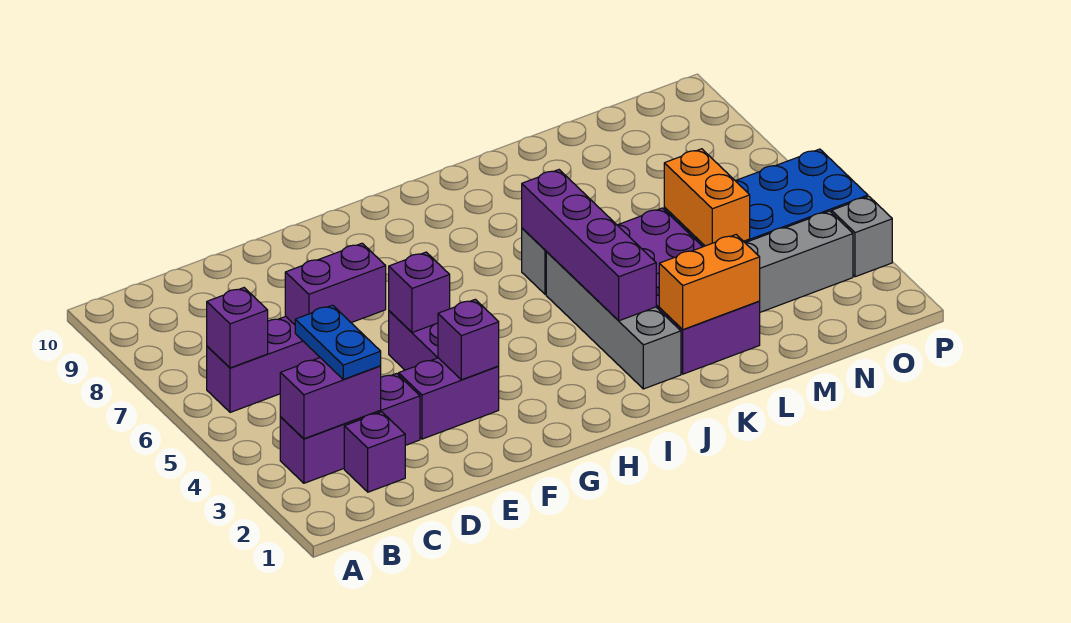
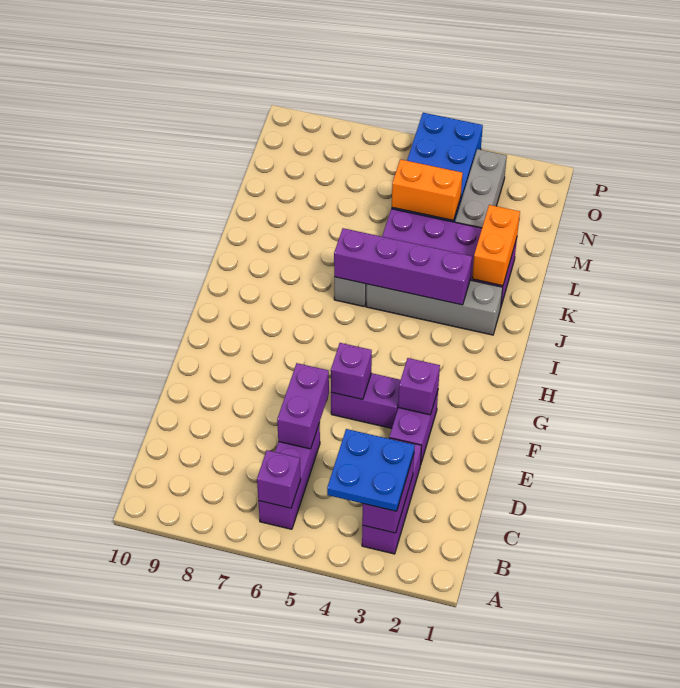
purple 1x1 brick [344,412,405,492] -> none
blue 1x2 plate [295,305,381,379] -> blue 2x2 plate [327,429,415,511]
grey 1x1 brick [832,196,892,277] -> none

